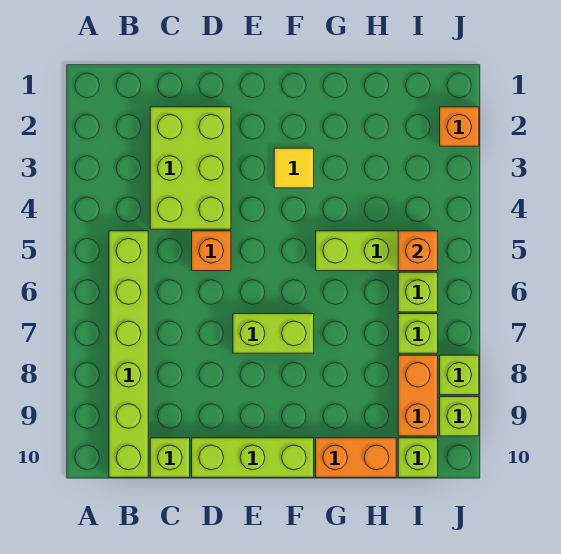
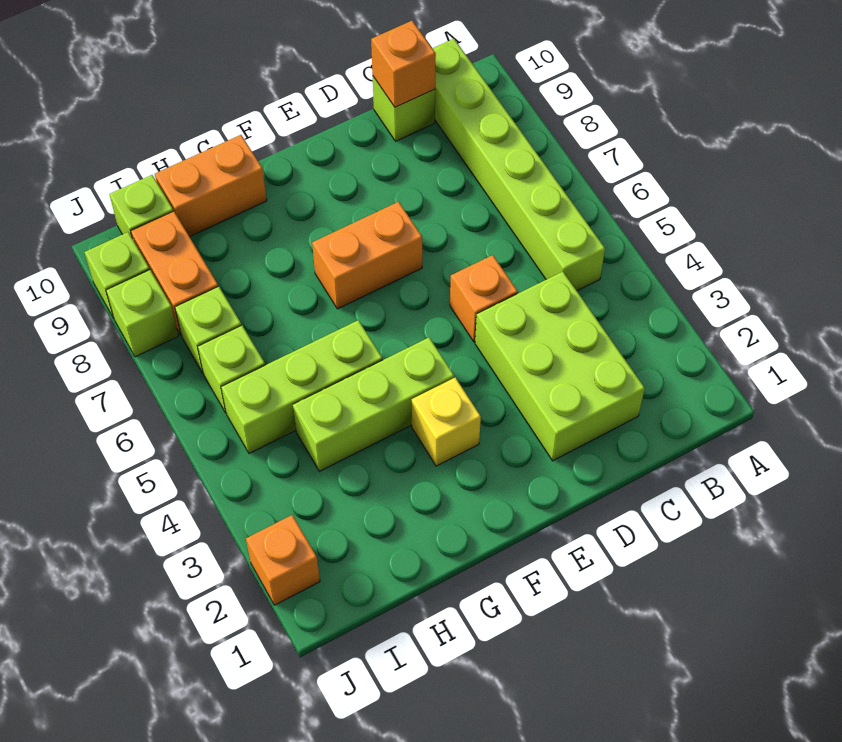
lime 1x3 brick [192,438,314,477] -> lime 1x3 brick moved to [293,338,454,471]
lime 1x2 brick [233,314,314,353] -> orange 1x2 brick [312,202,422,309]
yellow 1x1 tile [274,148,314,188] -> yellow 1x1 brick [412,378,481,466]
orange 1x1 brick [398,231,438,271] -> orange 1x1 brick moved to [371,21,436,107]

